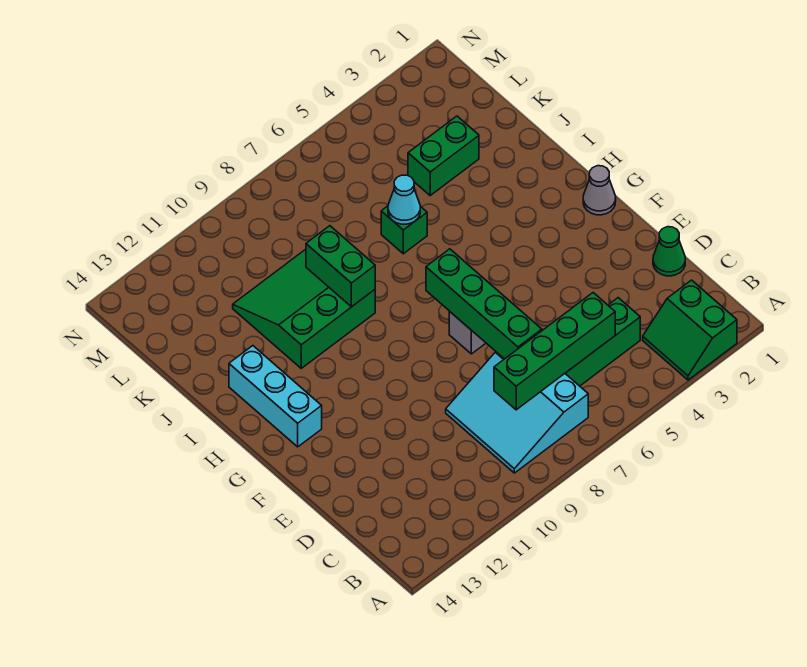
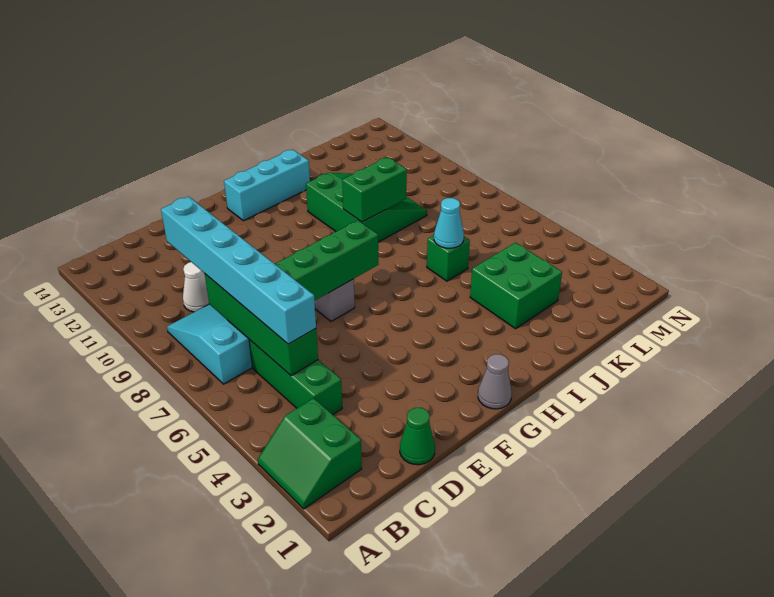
green 2x2 slope [643,280,737,380] -> green 2x2 slope turned to [258,398,362,509]
none -> cyan 1x6 brick [161,196,316,344]
none -> white 1x1 cone [183,262,209,312]
green 1x2 brick [408,116,479,195] -> green 2x2 brick [470,243,562,329]

